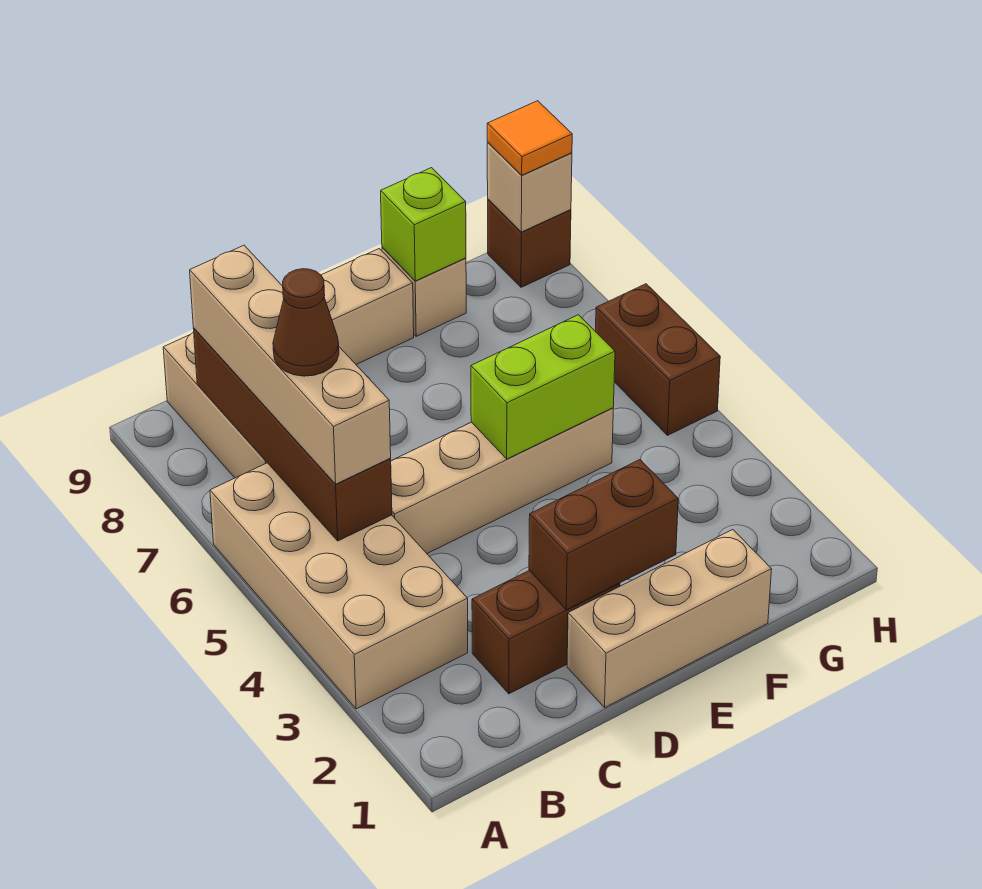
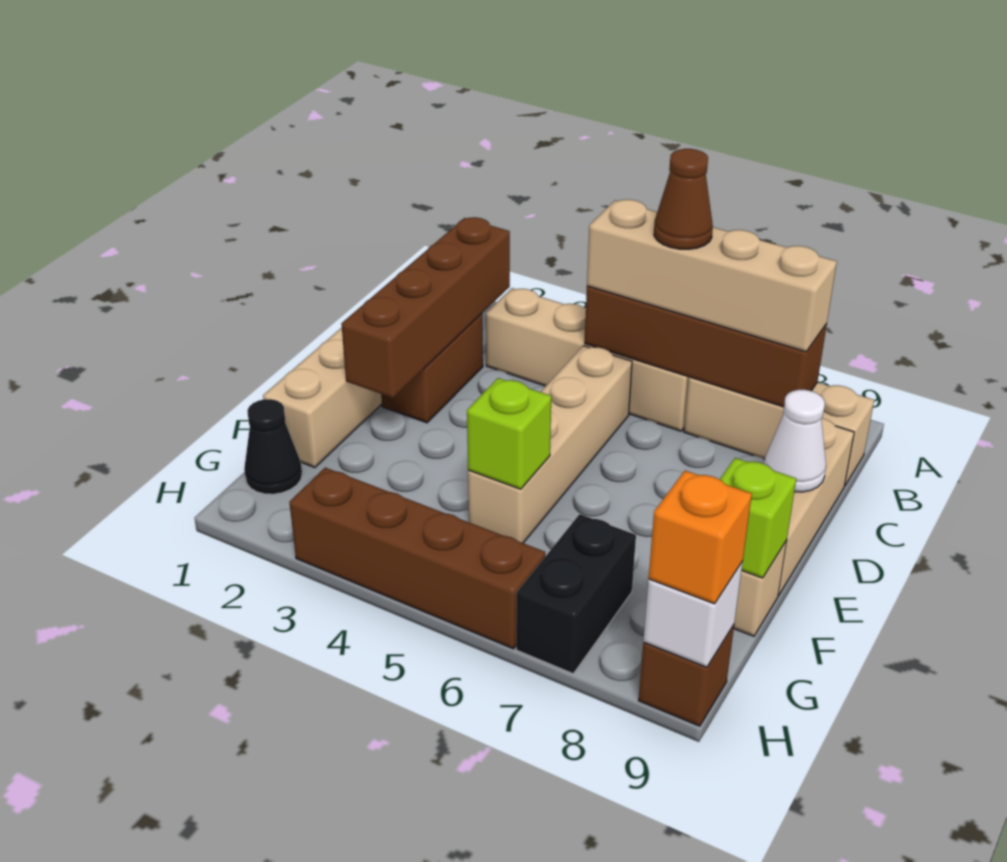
tan 2x4 brick [210,463,468,709] -> tan 1x4 brick [486,288,689,431]
brown 1x2 brick [529,460,678,610] -> brown 1x4 brick [341,217,510,398]
none -> white 1x1 cone [764,390,826,492]
lime 1x2 brick [471,315,615,459] -> lime 1x1 brick [467,378,551,489]
none -> black 1x1 cone [244,399,302,494]
none -> black 1x2 brick [516,514,636,673]
brown 1x2 brick [596,284,720,435] -> brown 1x4 brick [289,468,545,649]
tan 1x1 brick [487,143,572,232] -> white 1x1 brick [643,561,743,667]
orange 1x1 tile [487,101,572,175] -> orange 1x1 brick [649,471,752,604]

